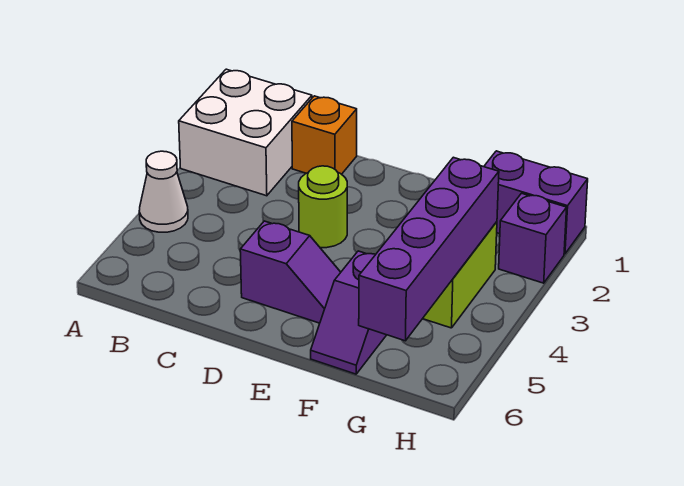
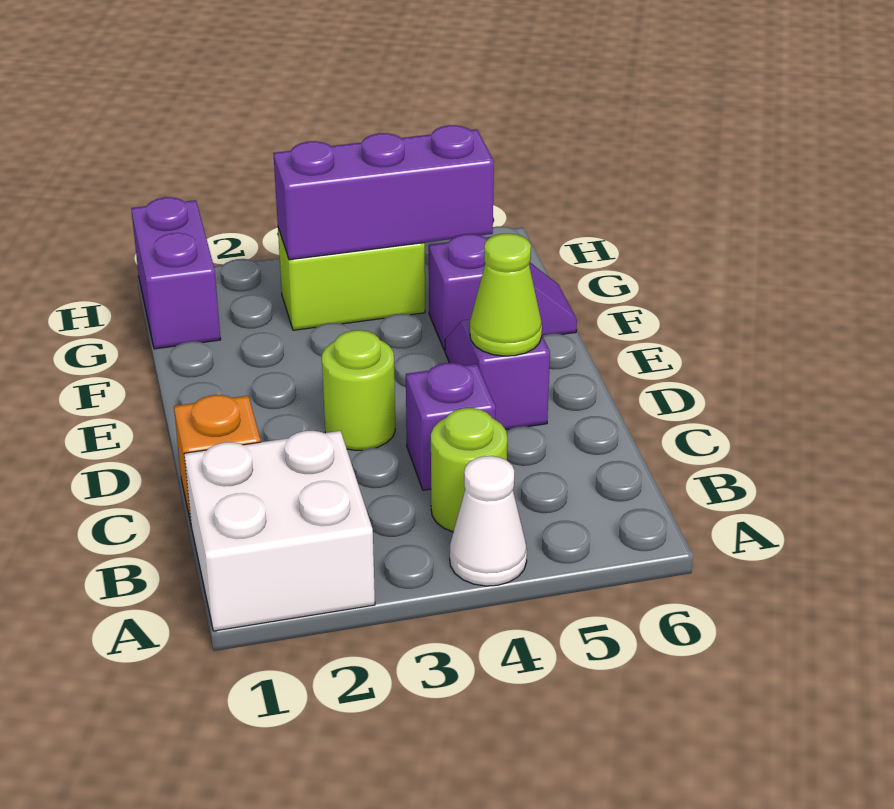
none -> lime 1x1 round brick [431,408,507,532]
none -> lime 1x1 cone [470,234,542,356]
purple 1x4 brick [359,157,499,341] -> purple 1x3 brick [273,125,494,260]
purple 1x1 brick [499,193,567,283] -> purple 1x1 brick moved to [406,363,496,490]

